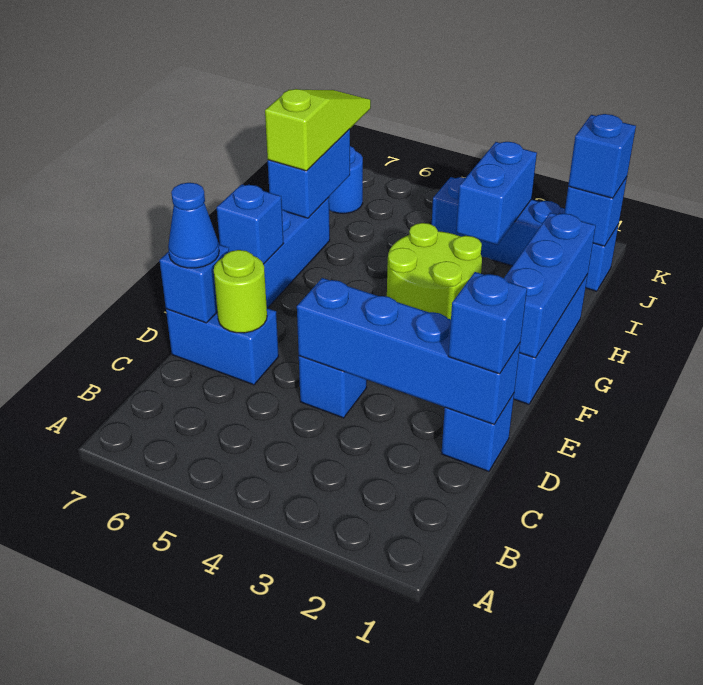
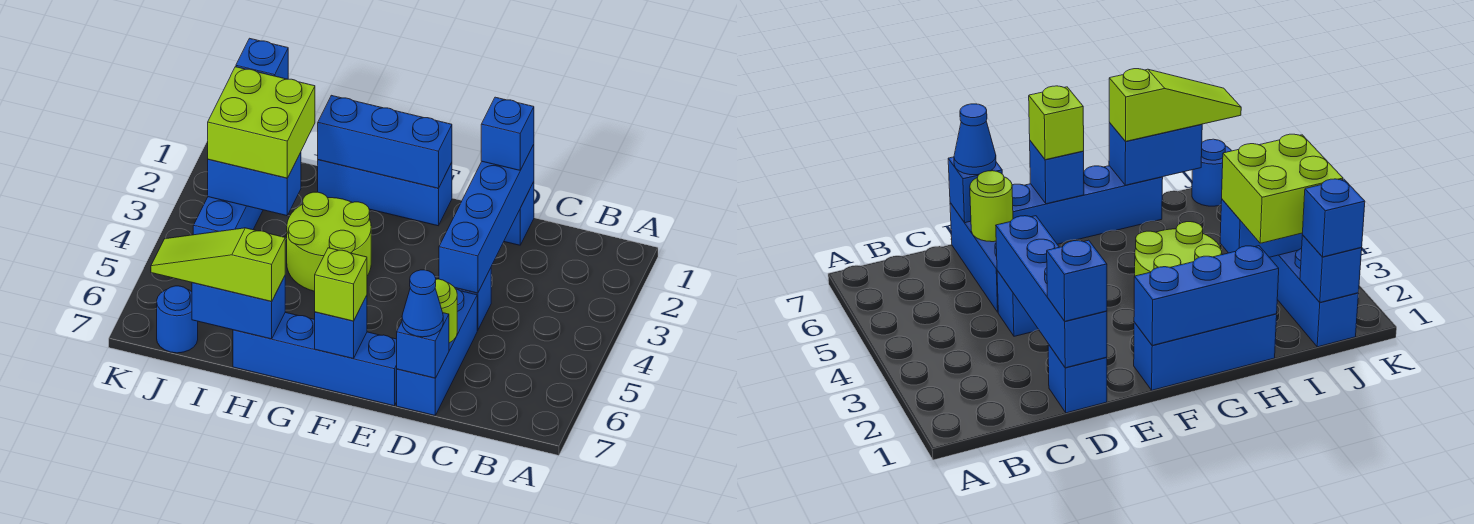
blue 1x2 brick [166,308,279,385] -> blue 1x3 brick [397,289,477,415]
none -> lime 1x1 brick [315,248,367,321]
none -> lime 2x2 brick [208,67,315,178]

